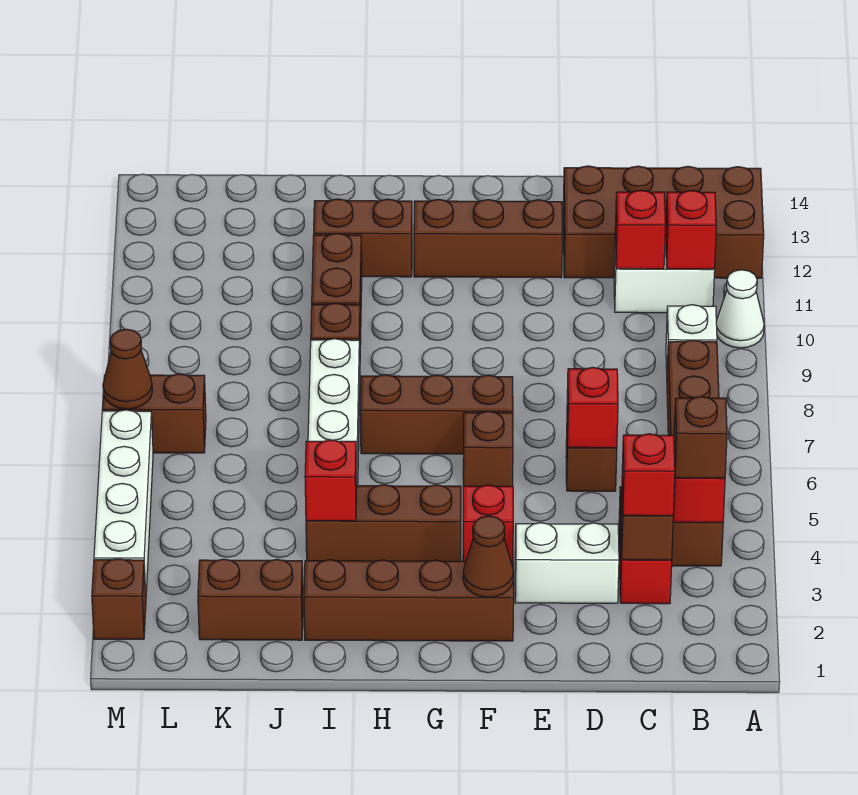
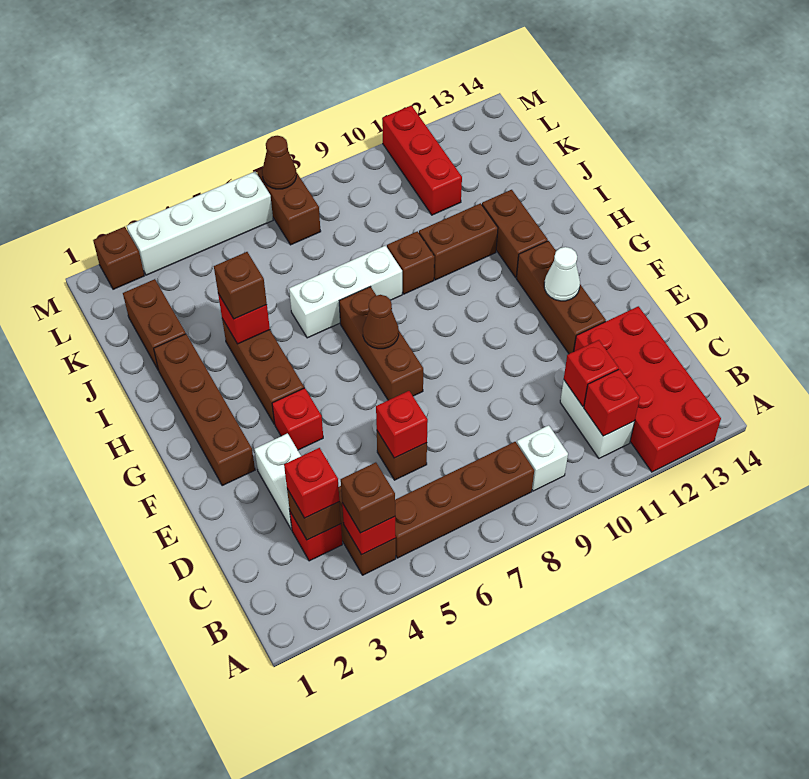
white 1x1 cone [716,270,764,348] -> white 1x1 cone moved to [544,247,580,301]
brown 2x4 brick [563,166,764,278] -> red 2x4 brick [574,306,721,472]
brown 1x1 cone [463,516,514,597] -> brown 1x1 cone moved to [363,295,399,349]
brown 1x1 brick [463,411,513,486] -> brown 1x1 brick moved to [214,252,267,319]
none -> red 1x3 brick [382,105,462,215]

